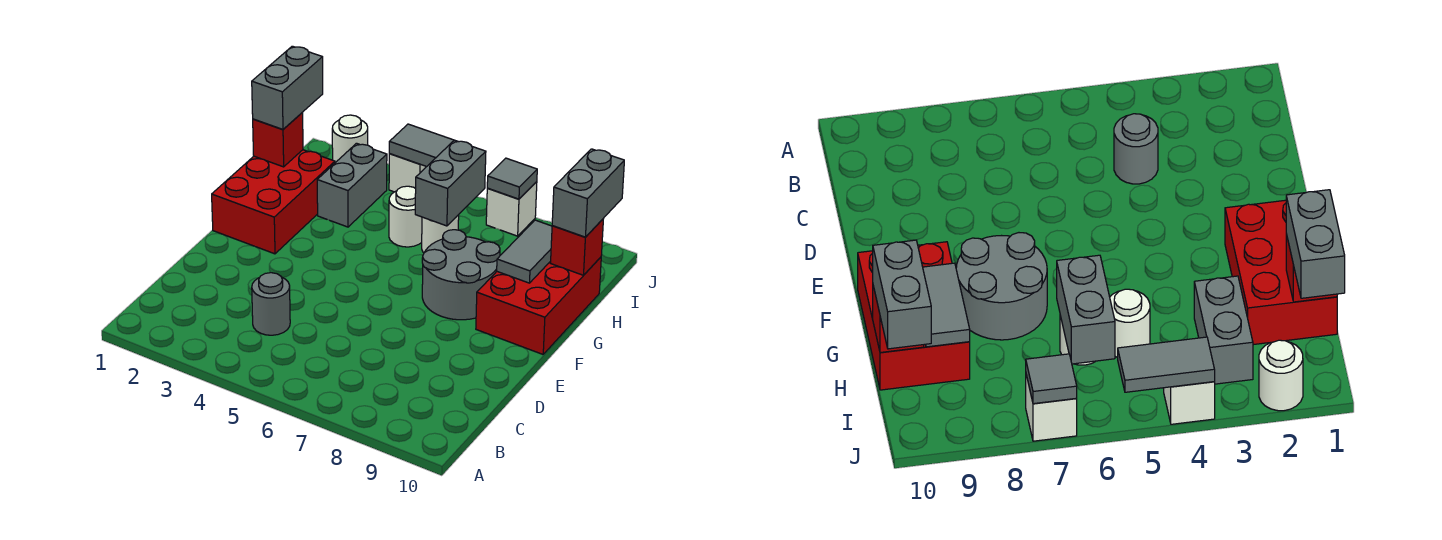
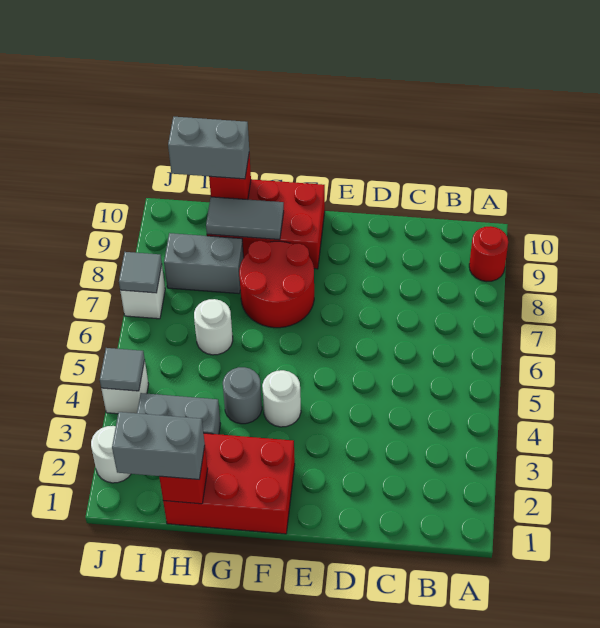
none -> red 1x1 round brick [469,226,508,282]
grey 1x1 round brick [252,273,290,335] -> grey 1x1 round brick moved to [223,367,262,424]
grey 2x2 round brick [422,230,500,320] -> red 2x2 round brick [239,241,314,328]
white 1x1 round brick [389,186,422,247] -> white 1x1 round brick moved to [262,370,301,427]
grey 1x2 brick [415,140,486,226] -> grey 1x2 brick moved to [164,233,243,294]
grey 1x2 tile [389,124,454,167] -> grey 1x1 tile [100,348,145,391]

